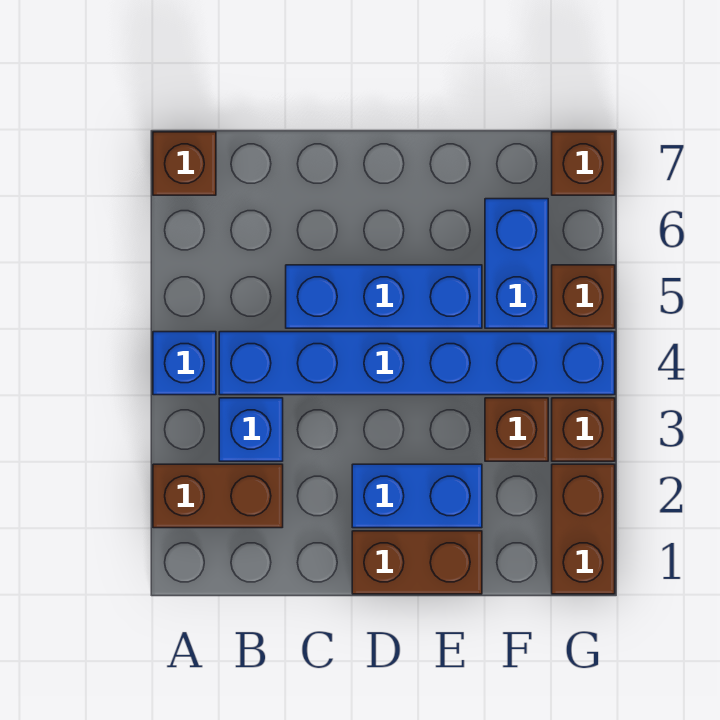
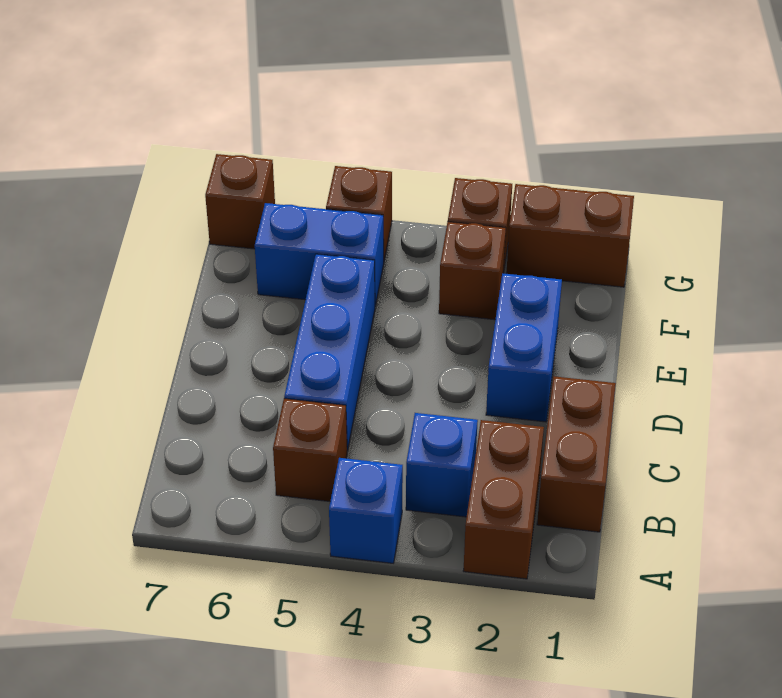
brown 1x1 brick [153,132,216,195] -> brown 1x1 brick moved to [273,398,347,501]
blue 1x6 brick [219,332,615,395] -> none
brown 1x2 brick [352,531,482,594] -> brown 1x2 brick moved to [537,376,616,532]

